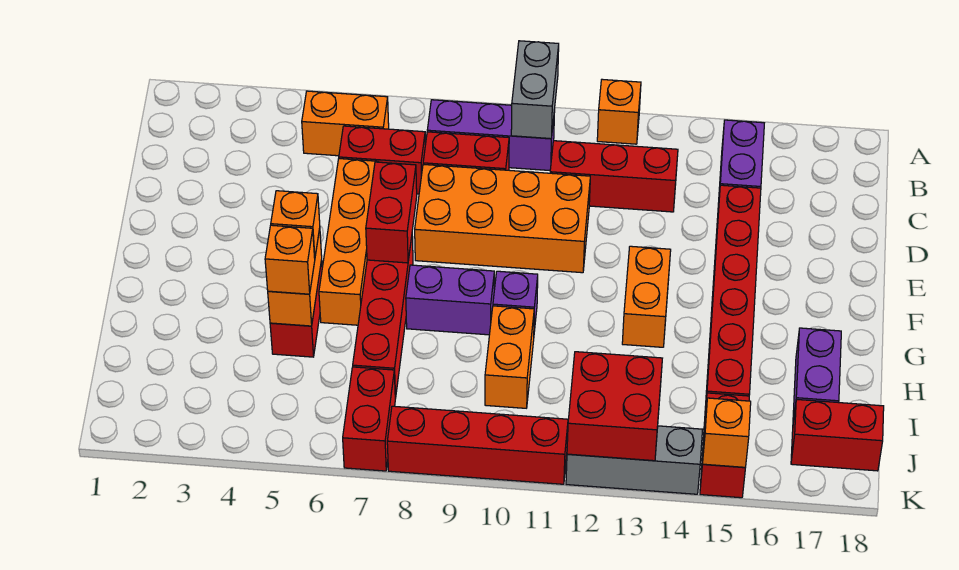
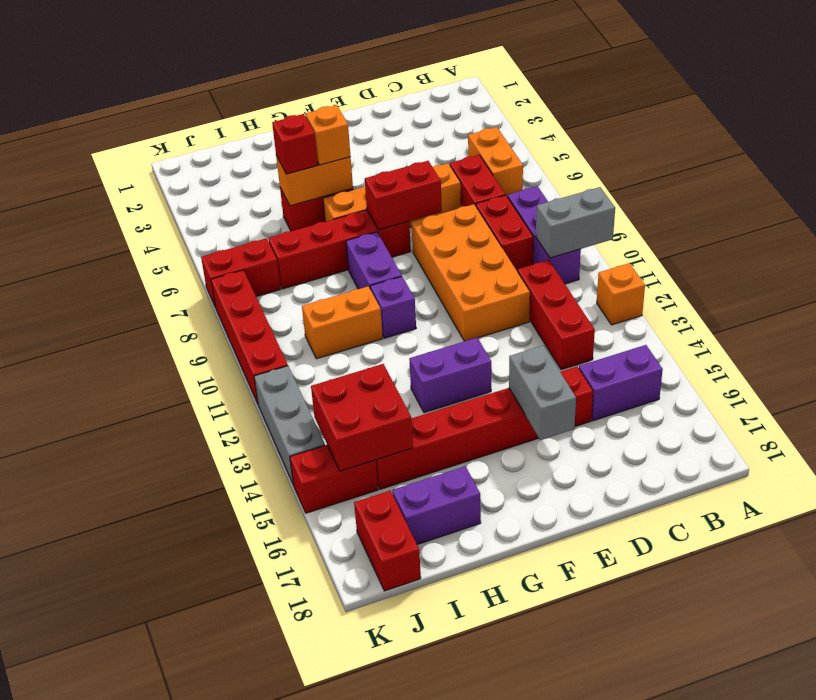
none -> grey 1x2 brick [509,345,576,440]
orange 1x2 brick [622,246,671,347] -> purple 1x2 brick [409,338,491,413]
orange 1x1 brick [265,225,315,294] -> red 1x1 brick [272,114,318,174]
red 2x2 brick [567,352,662,461] -> red 2x2 brick moved to [311,364,413,471]
orange 1x1 brick [703,398,751,467] -> none

